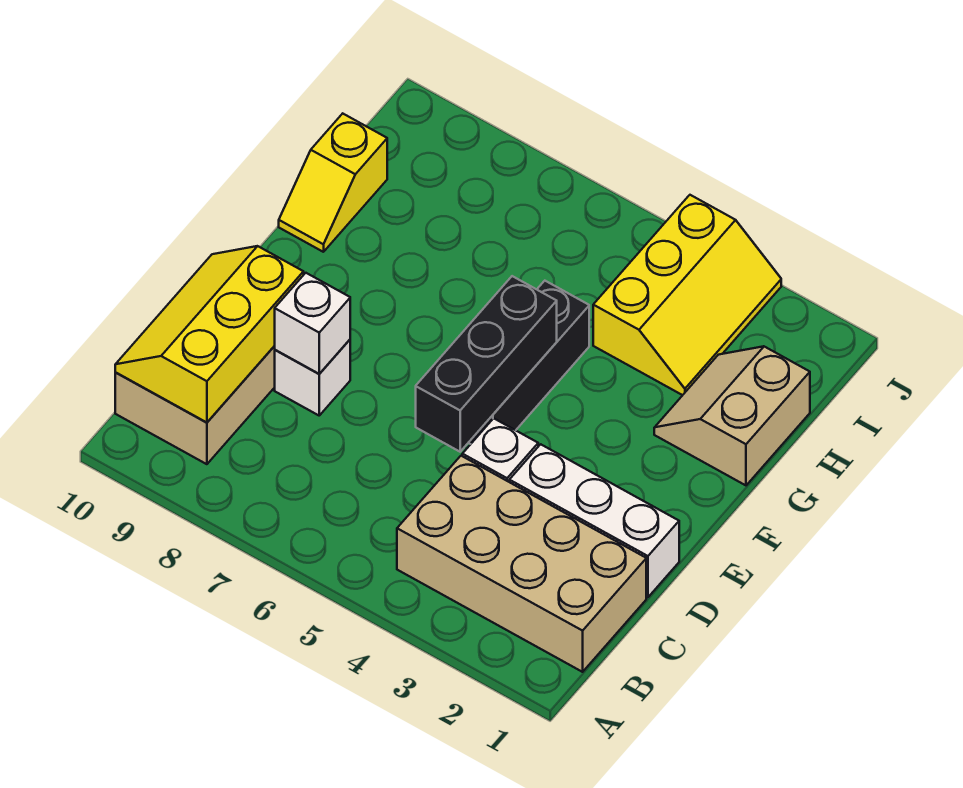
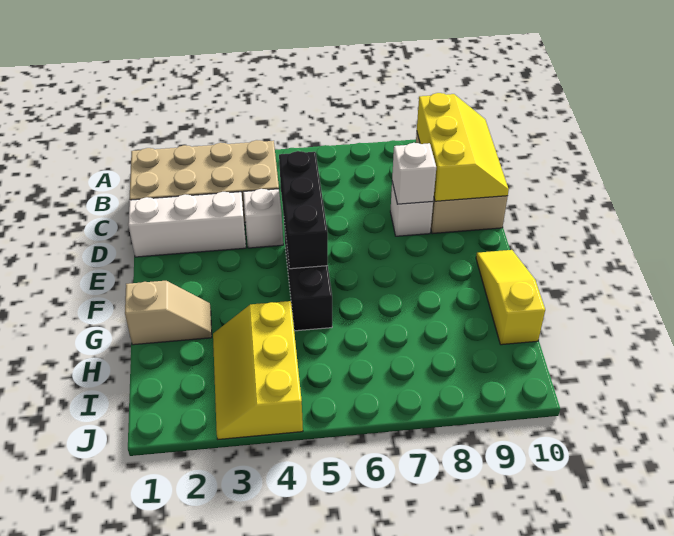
tan 2x2 slope [654,346,810,485] -> tan 1x2 slope [125,281,212,345]
yellow 1x2 slope [279,114,387,252] -> yellow 1x3 slope [476,250,545,345]

